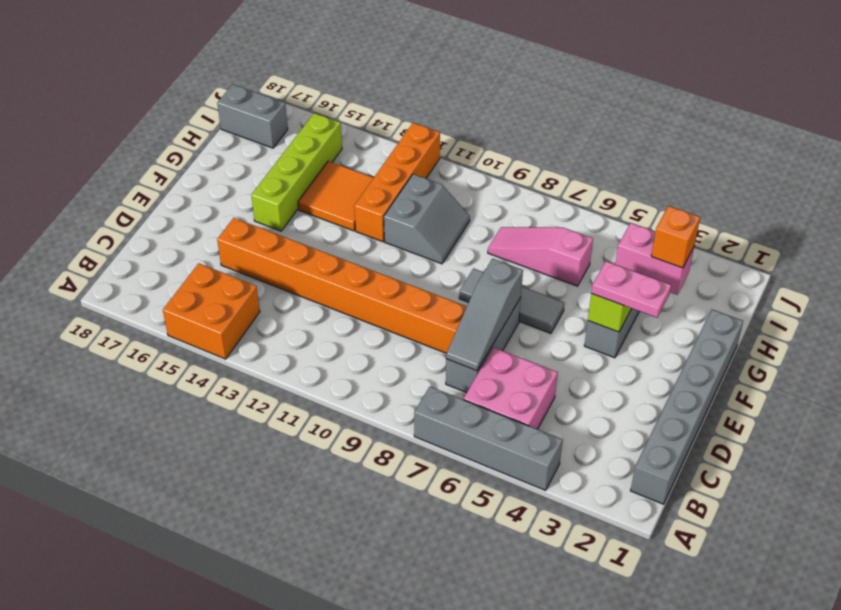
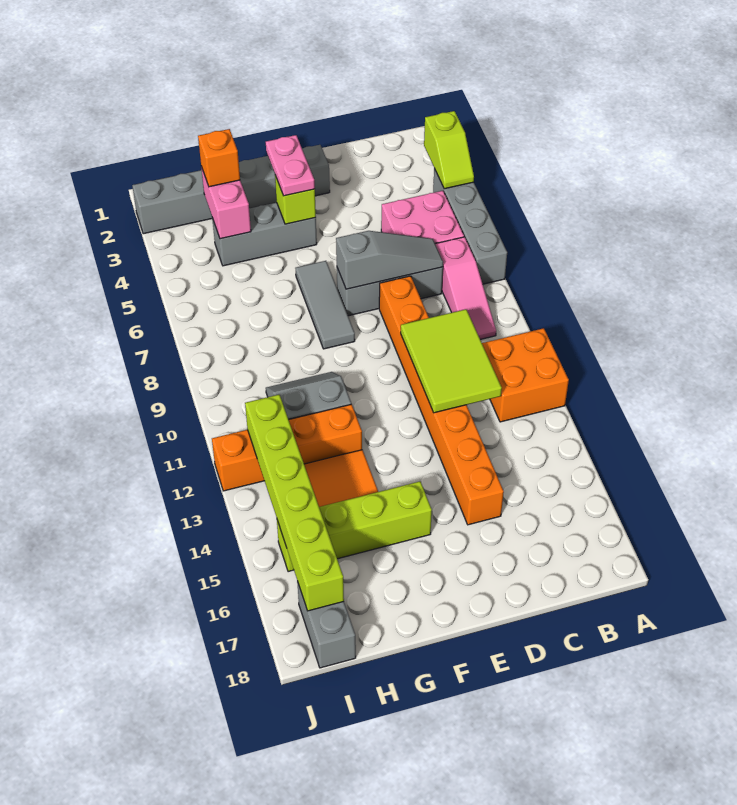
none -> lime 1x2 slope [424,111,474,189]
orange 2x2 brick [163,263,260,359] -> orange 2x2 brick moved to [482,328,569,422]
grey 1x6 brick [631,310,743,504] -> grey 1x6 brick moved to [132,145,330,234]
none -> lime 2x3 tile [401,309,502,413]
pink 1x3 slope [488,227,593,286] -> pink 1x3 slope moved to [435,237,496,340]
none -> lime 1x6 brick [245,395,344,611]

